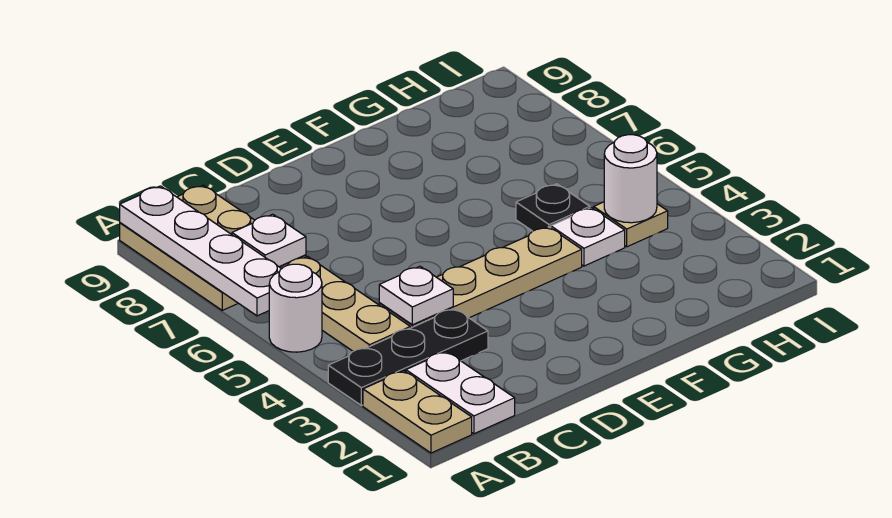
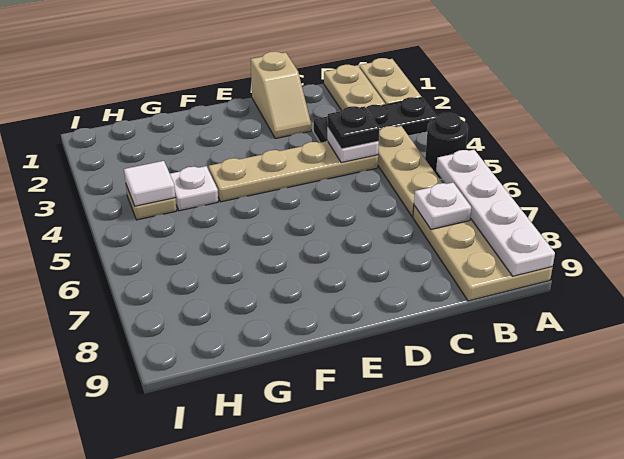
white 1x1 round brick [269,264,322,352] -> black 1x1 round brick [425,113,468,179]
white 1x2 plate [406,351,515,434] -> tan 1x2 plate [324,65,385,111]
none -> tan 1x2 slope [251,52,311,139]
black 1x1 plate [516,184,590,231] -> black 1x1 plate moved to [327,106,379,149]
white 1x1 round brick [604,135,657,223] -> white 1x1 tile [124,161,175,206]

